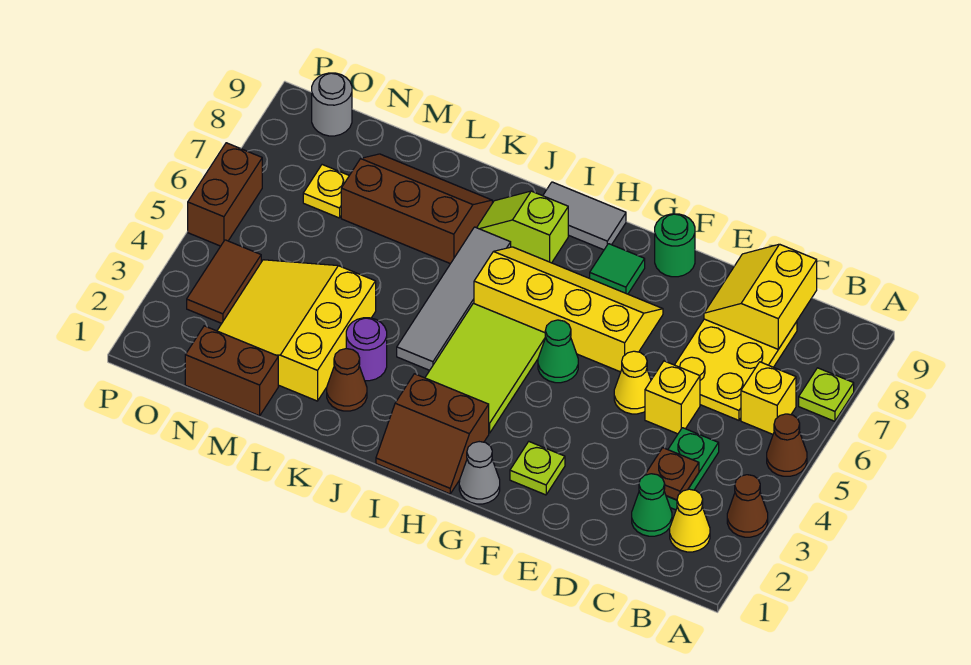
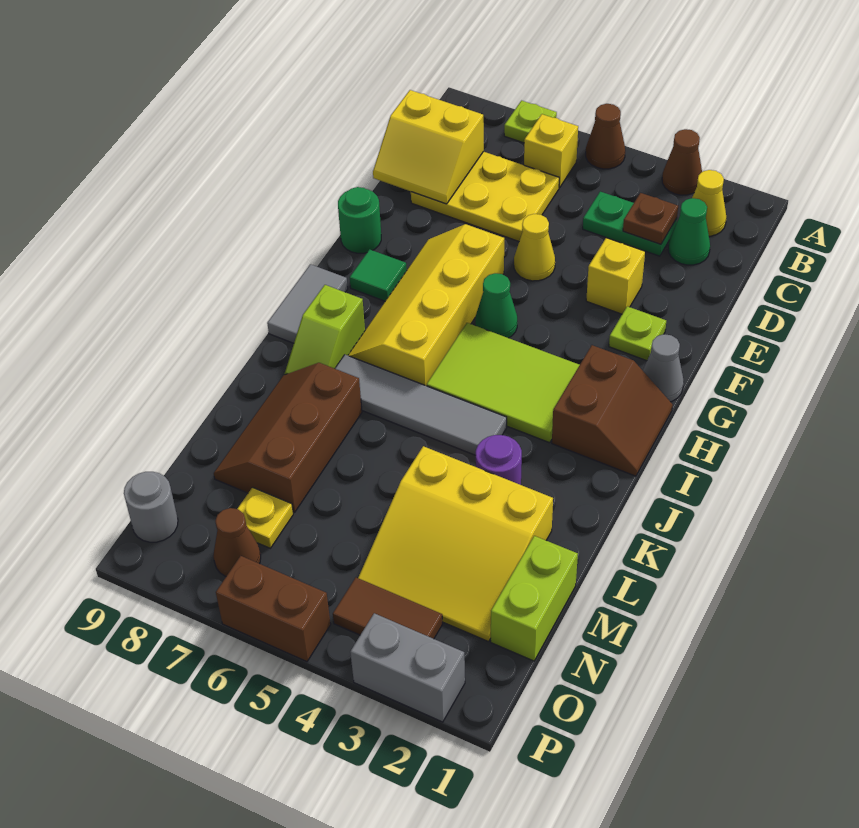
yellow 1x1 brick [645,361,700,434] -> yellow 1x1 brick moved to [586,238,645,314]
brown 1x1 cone [327,349,367,411] -> brown 1x1 cone moved to [213,508,261,576]
brown 1x2 brick [185,326,278,416] -> lime 1x2 brick [491,536,578,661]
none -> grey 1x2 brick [350,613,465,722]

